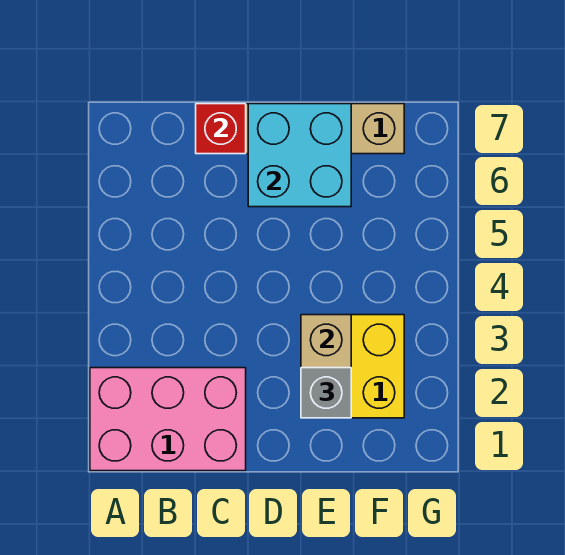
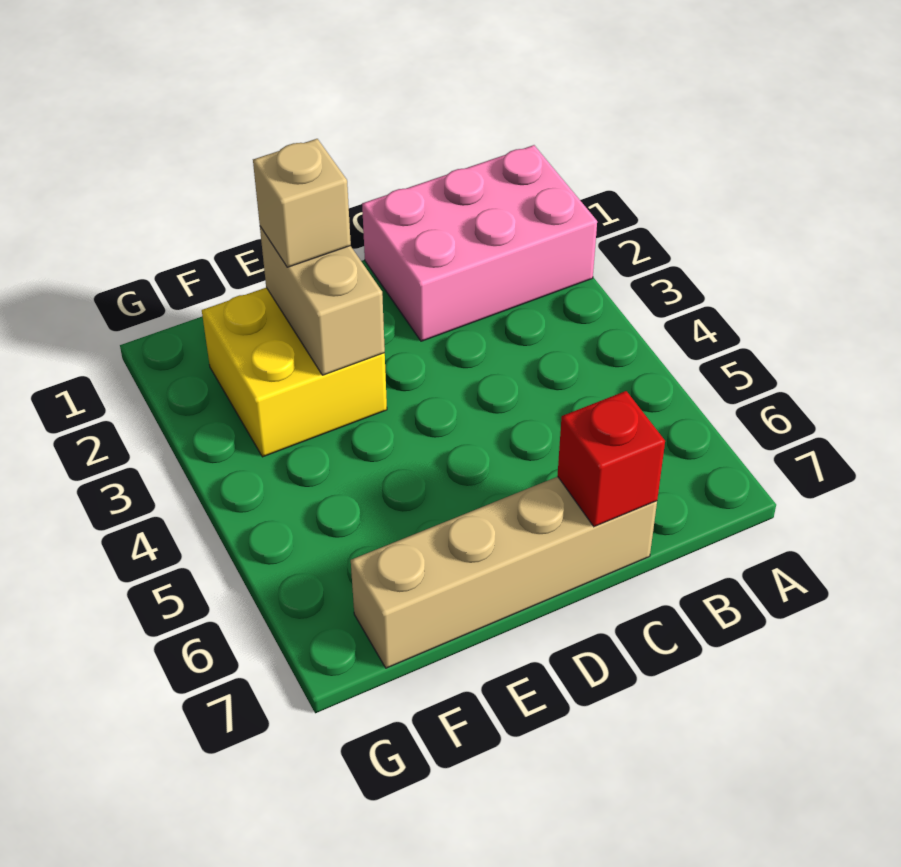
cyan 2x2 brick [248,104,351,207] -> none
grey 1x1 brick [301,368,351,418] -> tan 1x1 brick [253,139,351,267]

